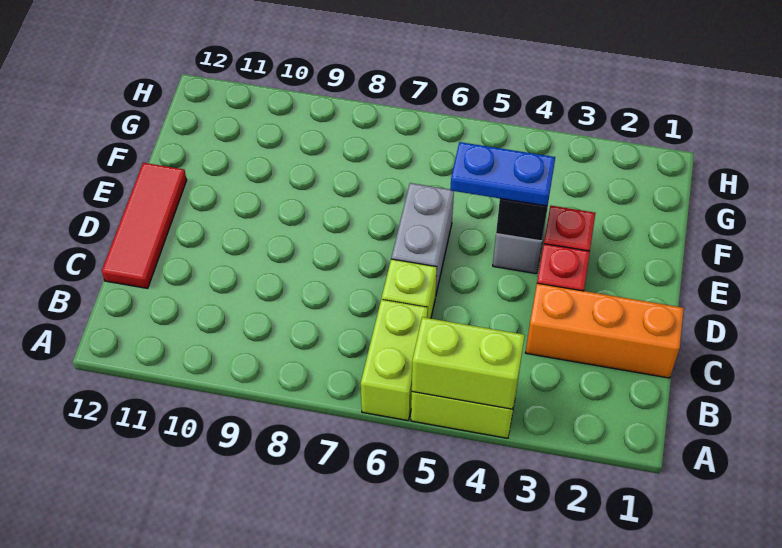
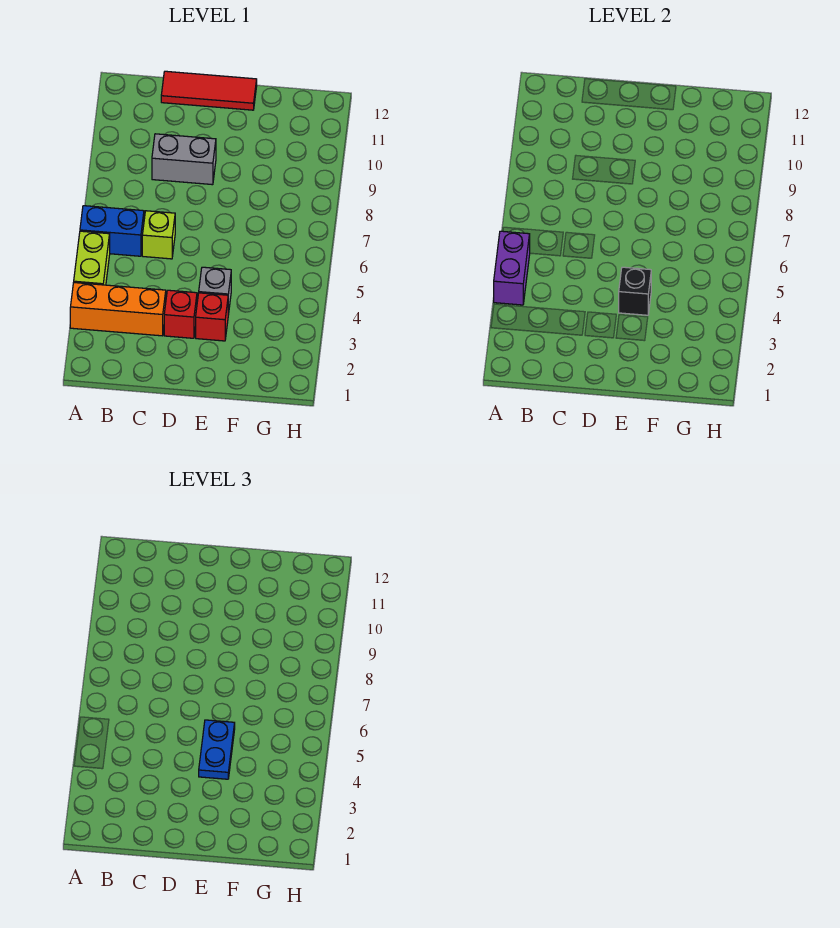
lime 1x2 brick [412,317,525,409] -> purple 1x2 brick [494,231,530,305]
lime 1x2 brick [361,299,428,420] -> blue 1x2 brick [80,206,144,256]
orange 1x3 brick [525,283,684,378] -> orange 1x3 brick turned to [70,283,166,336]
grey 1x2 brick [391,183,454,294] -> grey 1x2 brick moved to [152,134,216,185]

